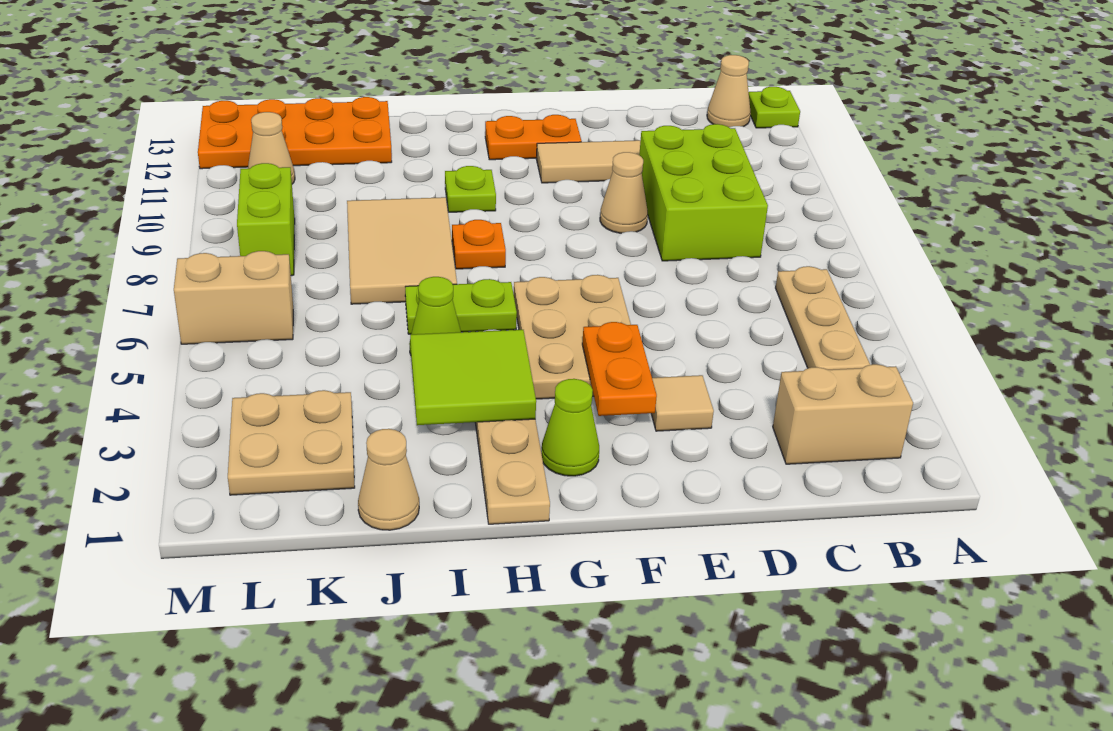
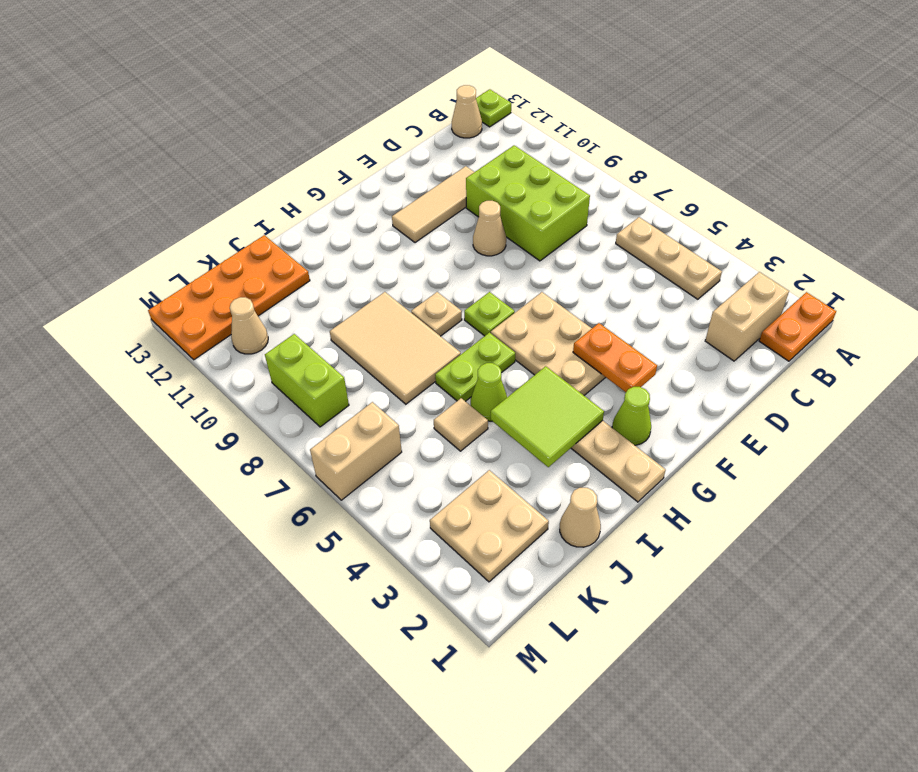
tan 1x1 tile [651,375,714,431] -> tan 1x1 tile moved to [434,398,488,451]
orange 1x2 plate [485,115,582,160] -> orange 1x2 plate moved to [759,292,836,361]
orange 1x1 plate [452,220,506,269] -> tan 1x1 plate [411,292,462,336]
lime 1x1 plate [445,166,496,212] -> lime 1x1 plate moved to [464,292,515,336]

